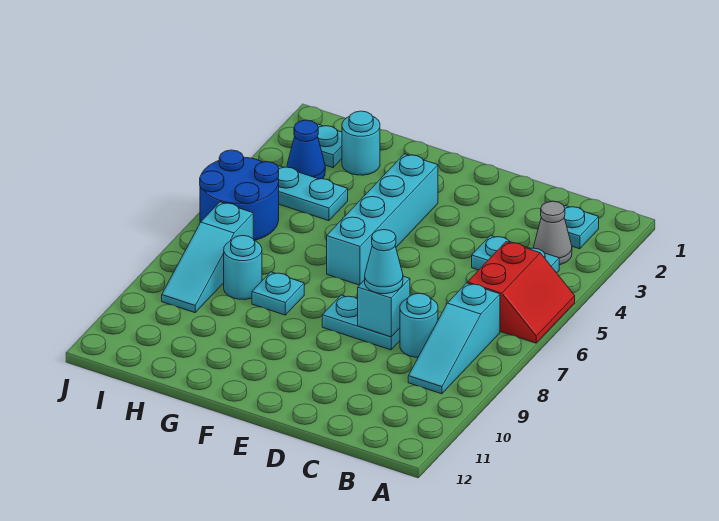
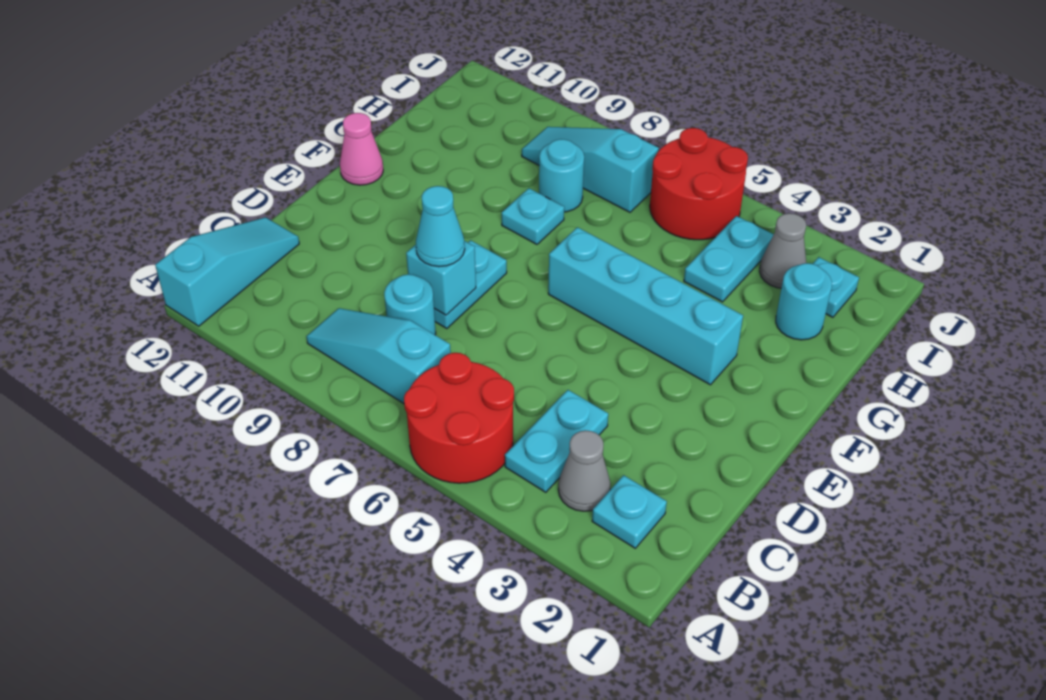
red 2x2 slope [468,242,575,343] -> red 2x2 round brick [404,353,514,483]
none -> cyan 1x3 slope [155,217,299,326]
none -> pink 1x1 cone [340,113,383,185]
blue 1x1 cone [287,120,325,179] -> grey 1x1 cone [759,213,806,288]
blue 2x2 round brick [200,150,279,241] -> red 2x2 round brick [650,128,748,240]

